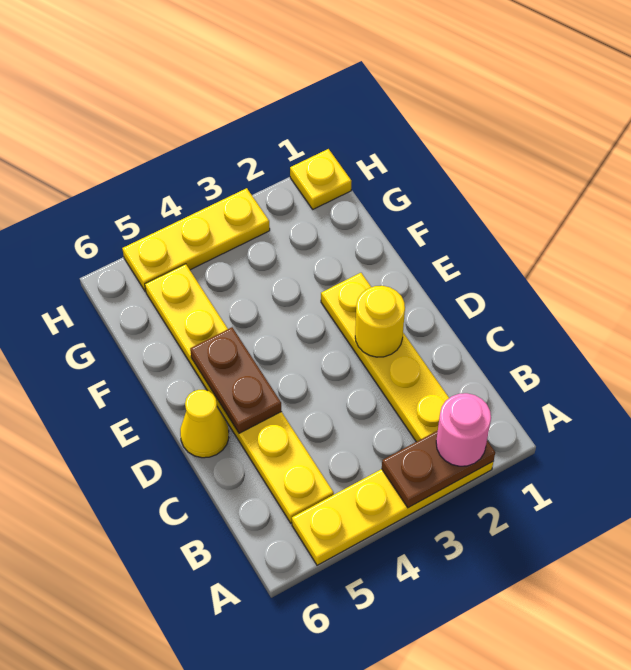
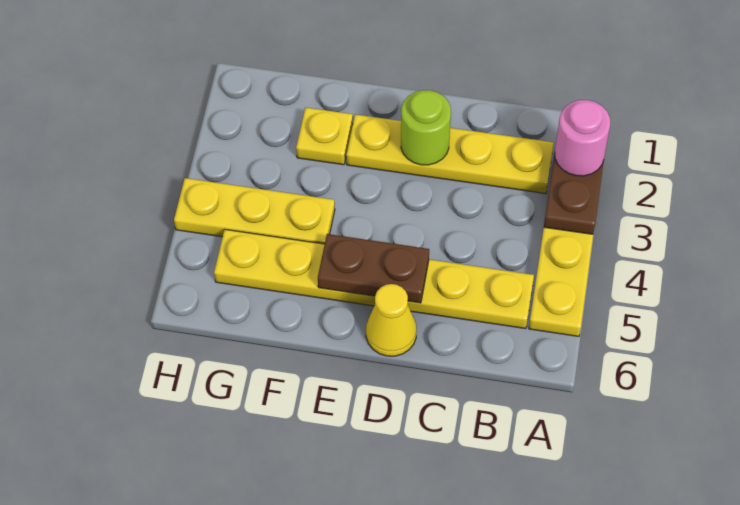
yellow 1x1 round brick [355,286,405,357] -> lime 1x1 round brick [401,90,451,165]
yellow 1x1 plate [290,149,351,209] -> yellow 1x1 plate moved to [296,108,353,165]
yellow 1x3 plate [122,188,270,292] -> yellow 1x3 plate turned to [174,178,335,244]

